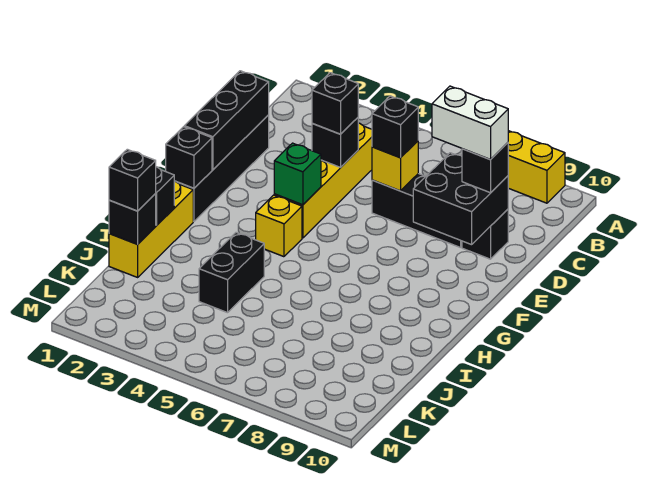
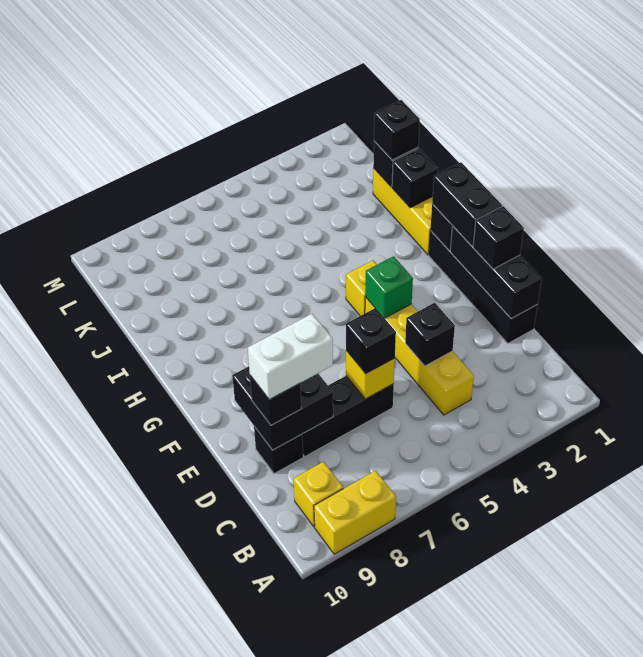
none -> yellow 1x1 brick [294,462,343,527]
black 1x1 brick [312,73,358,134] -> black 1x1 brick moved to [473,206,524,269]
black 1x2 brick [199,233,264,313] -> black 1x2 brick moved to [432,162,502,246]

